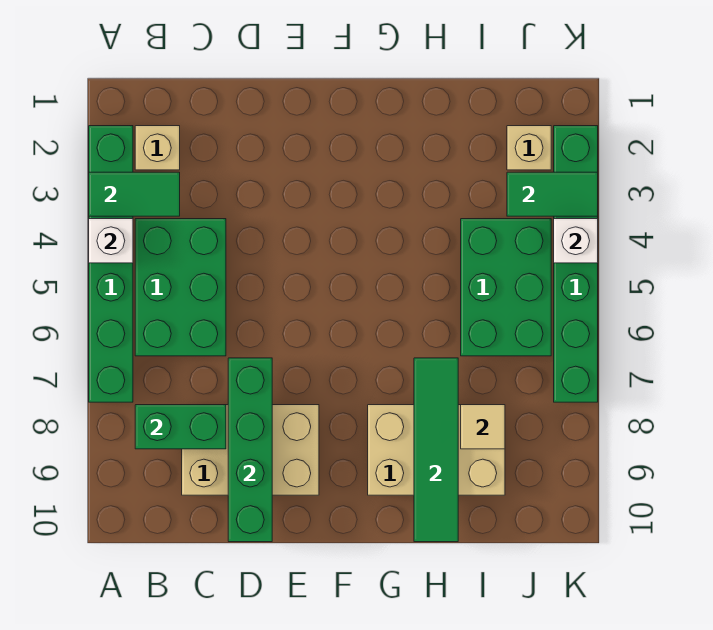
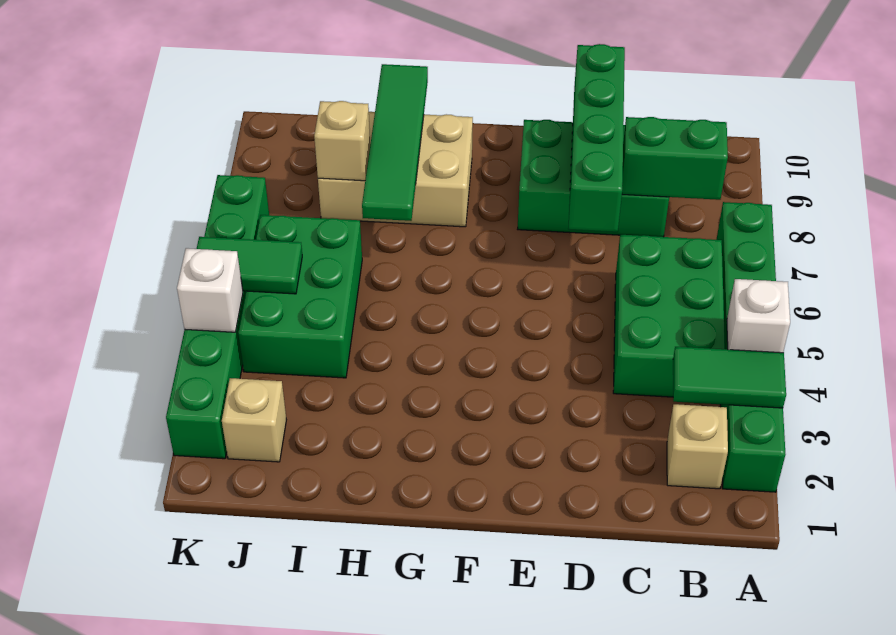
tan 2x3 brick [182,405,319,495] -> green 2x3 brick [518,120,669,237]
tan 1x1 tile [461,405,505,449] -> tan 1x1 brick [314,101,370,181]
green 1x2 tile [507,172,598,216] -> green 1x2 tile moved to [197,237,302,294]

